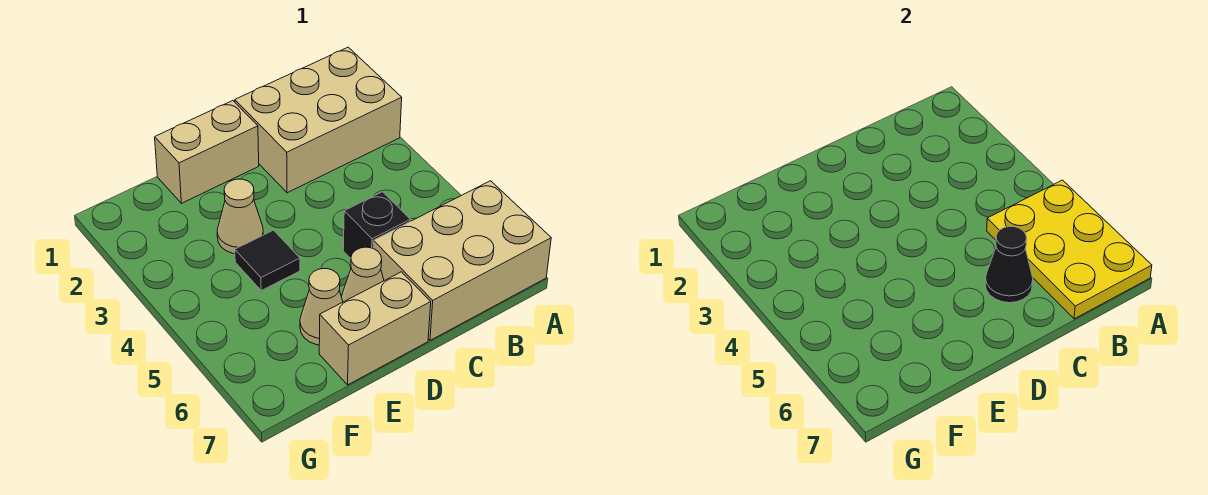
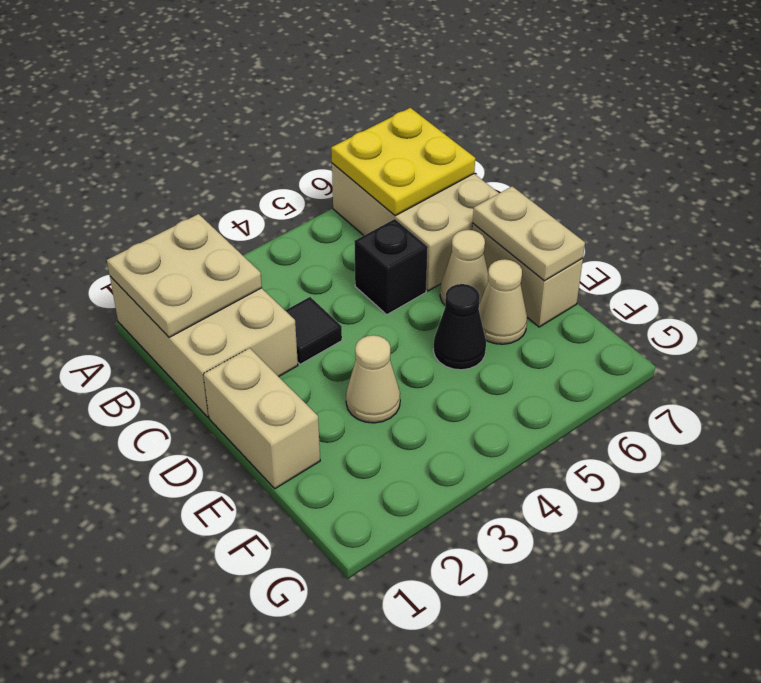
none -> tan 2x2 plate [107,214,262,338]
yellow 2x3 plate [987,180,1152,319] -> yellow 2x2 plate [331,108,475,216]
black 1x1 cone [985,226,1033,303] -> black 1x1 cone moved to [433,284,486,370]
none -> tan 1x2 plate [473,186,585,281]
black 1x1 tile [235,230,300,290] -> black 1x1 tile moved to [285,297,342,364]

